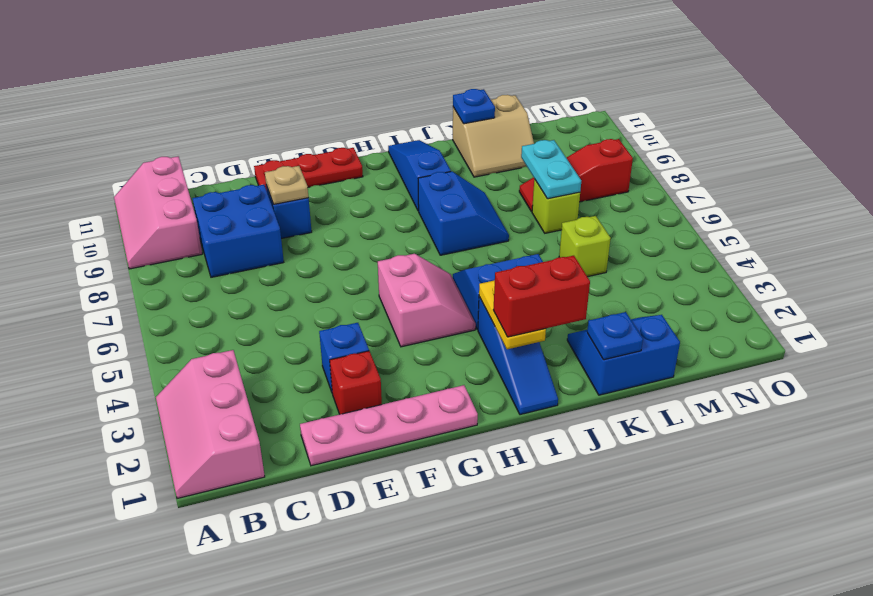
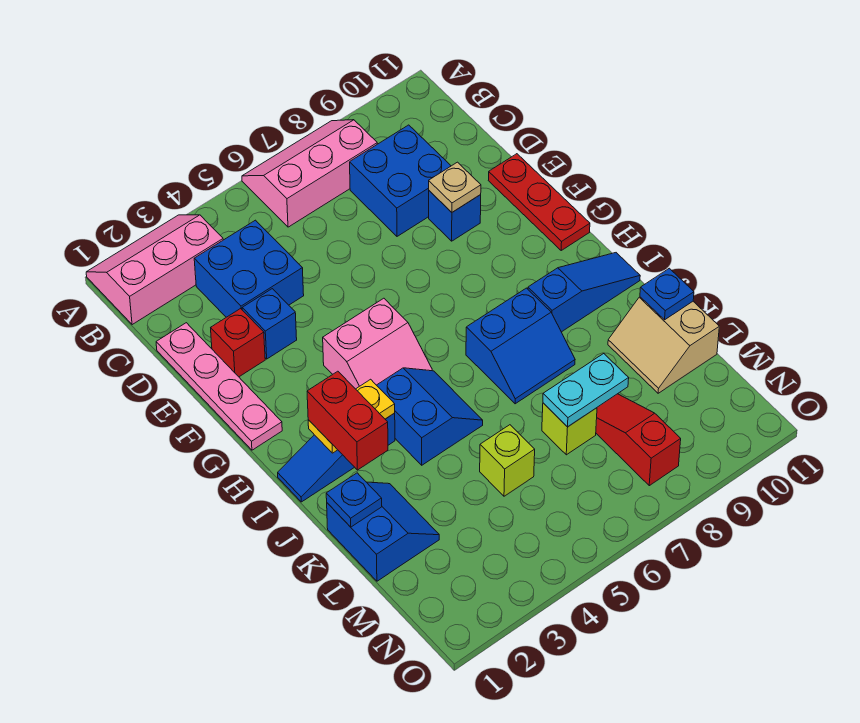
pink 2x3 slope [114,157,202,269] -> pink 2x3 slope moved to [242,120,377,227]
none -> blue 2x2 brick [194,220,304,317]

